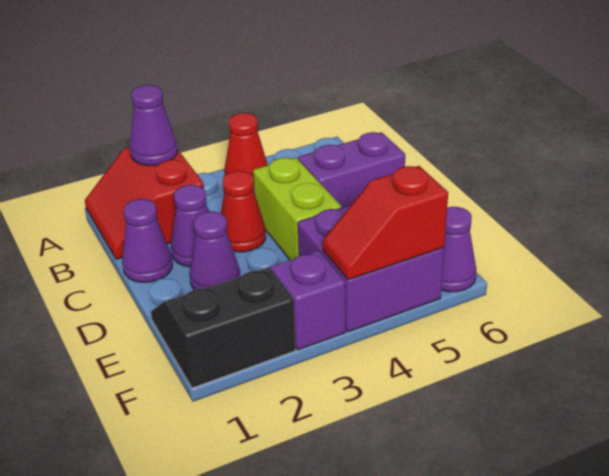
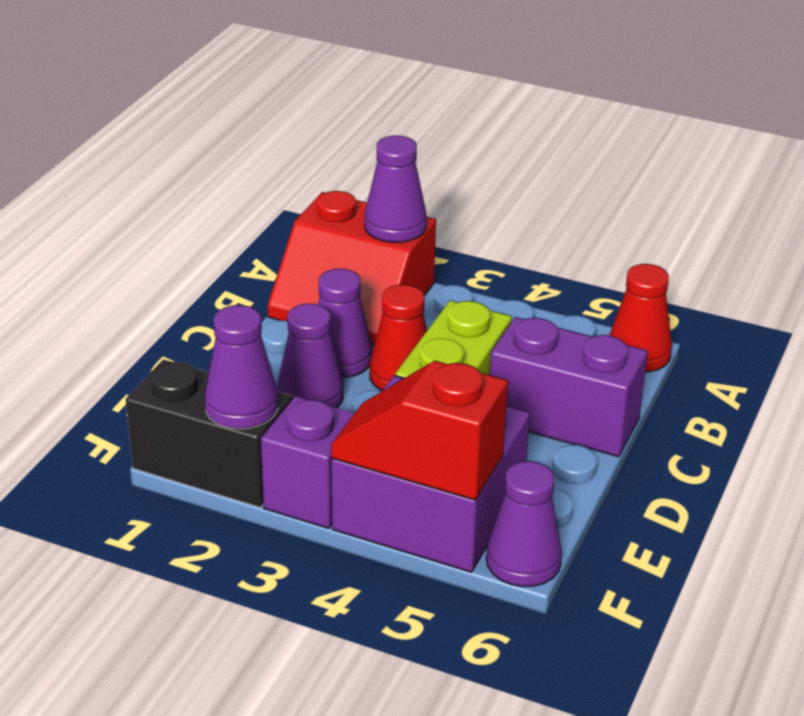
red 2x2 slope [85,147,204,259] -> red 2x2 slope turned to [268,191,436,345]
red 1x1 cone [224,113,268,179] -> red 1x1 cone moved to [609,264,672,372]
purple 1x1 cone [122,199,173,282] -> purple 1x1 cone moved to [205,305,278,429]

